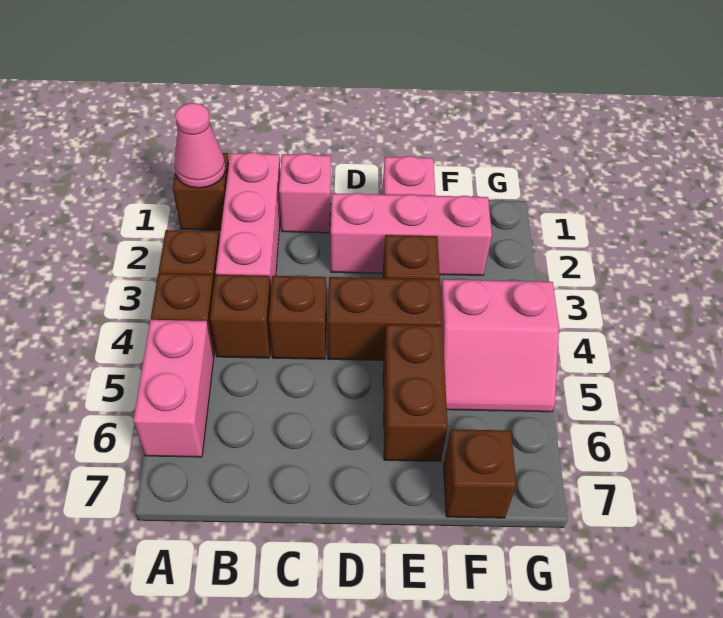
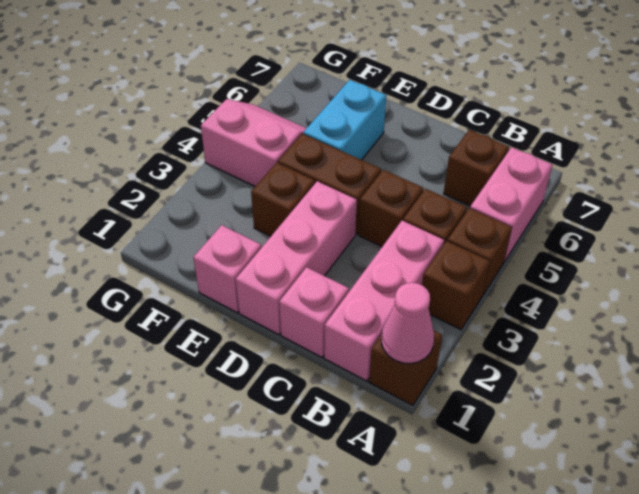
pink 1x3 brick [331,193,492,275] -> pink 1x3 brick turned to [236,181,357,335]
brown 1x2 brick [383,325,448,461] -> cyan 1x2 brick [303,80,386,160]
brown 1x1 brick [444,429,516,518] -> brown 1x1 brick moved to [444,130,509,206]

